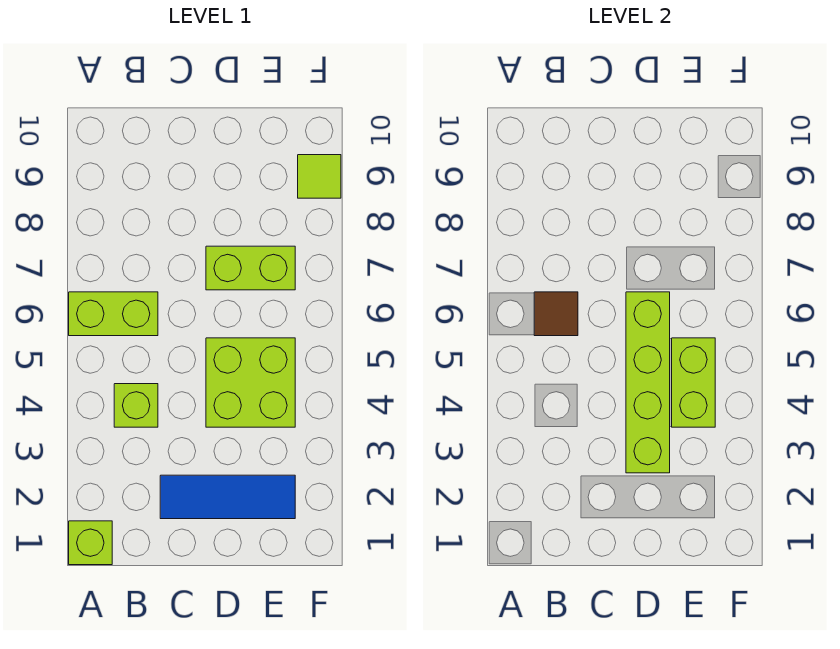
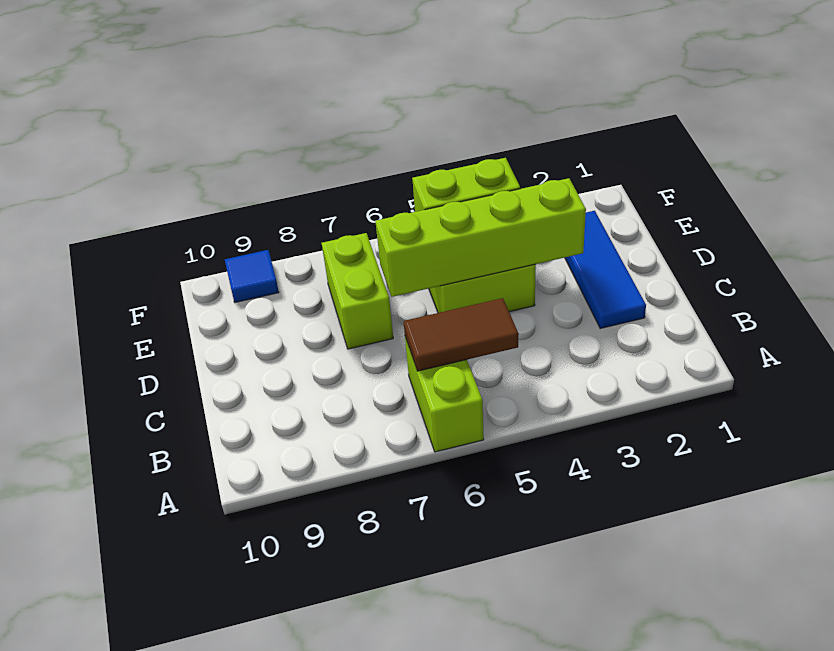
lime 1x1 brick [69,521,112,565] -> none
lime 1x1 brick [114,384,158,427] -> none
brown 1x1 tile [534,292,578,336] -> brown 1x2 tile [403,298,519,371]
lime 1x1 tile [298,155,341,198] -> blue 1x1 tile [225,250,279,303]

